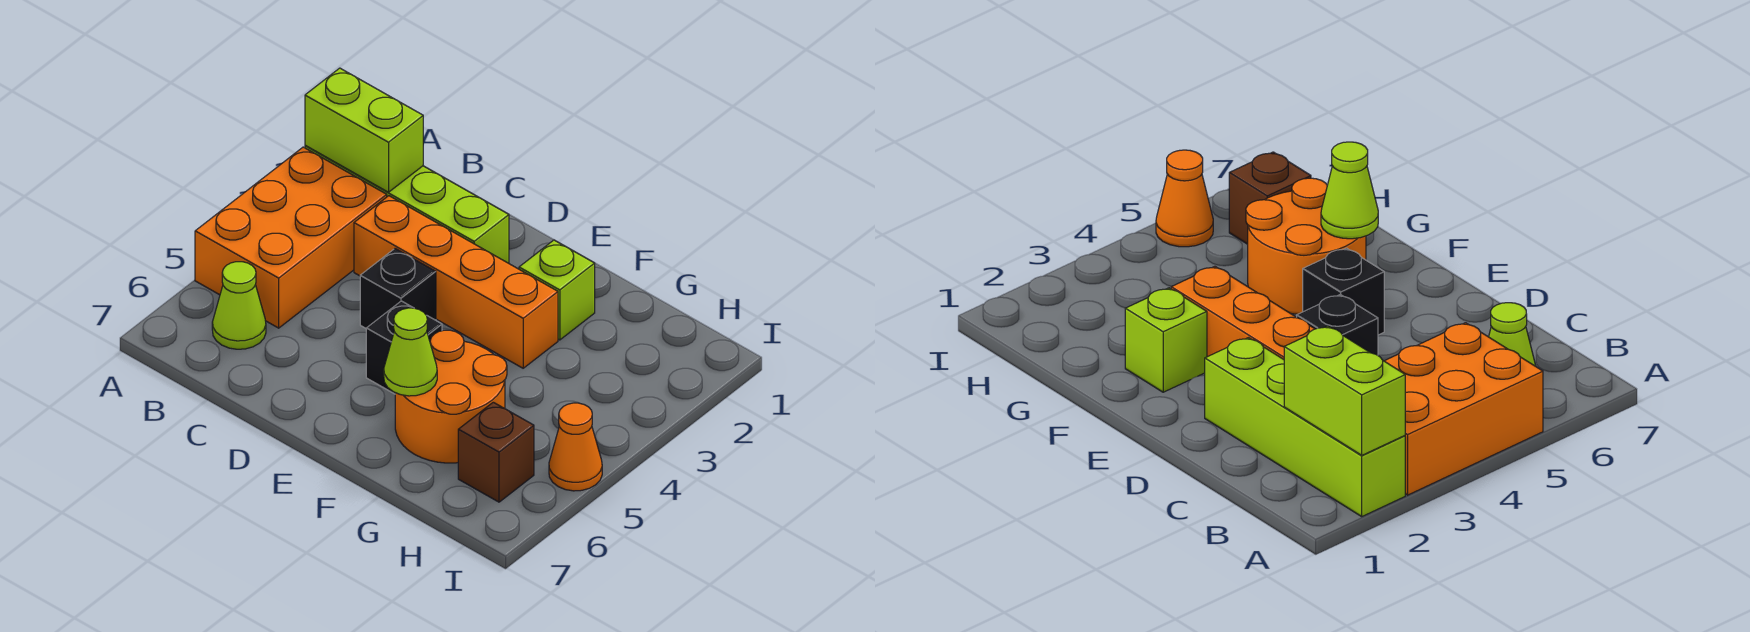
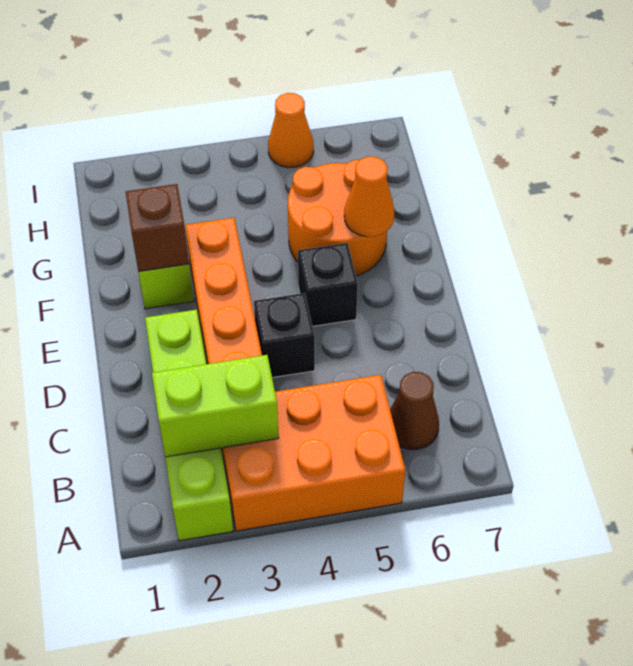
lime 1x2 brick [305,68,423,192] -> lime 1x2 brick turned to [152,355,279,457]
lime 1x1 cone [212,262,266,349] -> brown 1x1 cone [390,372,439,450]
lime 1x1 cone [384,308,437,396] -> orange 1x1 cone [344,156,394,237]
brown 1x1 brick [458,402,534,502] -> brown 1x1 brick moved to [126,184,189,272]

